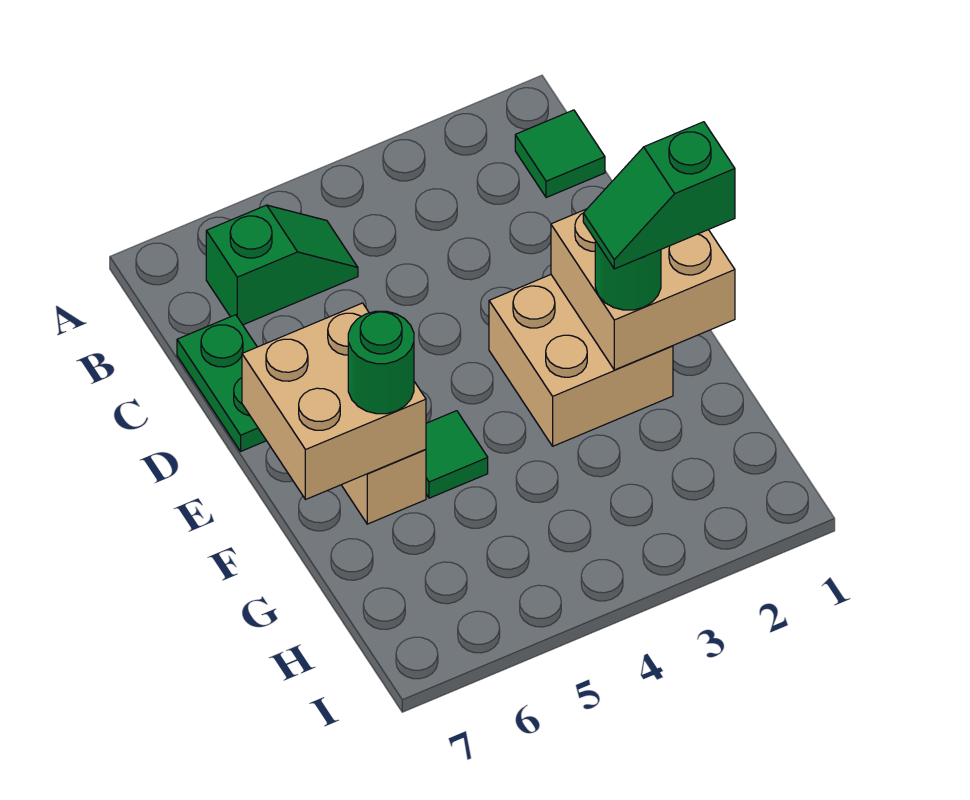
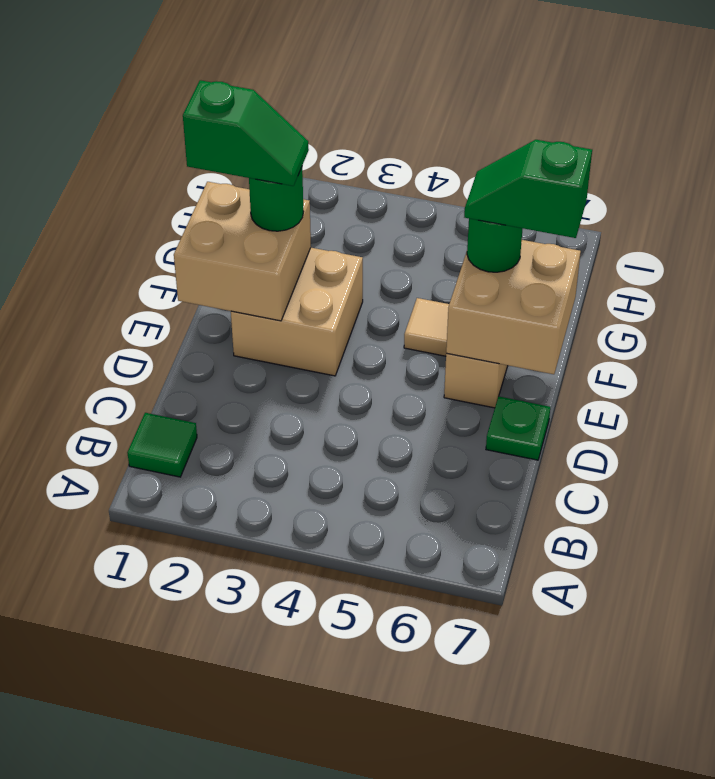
green 1x2 slope [206,205,358,325] -> green 1x2 slope moved to [464,140,592,238]
green 1x2 plate [177,315,266,451] -> green 1x1 plate [486,396,550,460]
green 1x1 tile [426,411,488,498] -> tan 1x1 tile [404,298,449,356]

